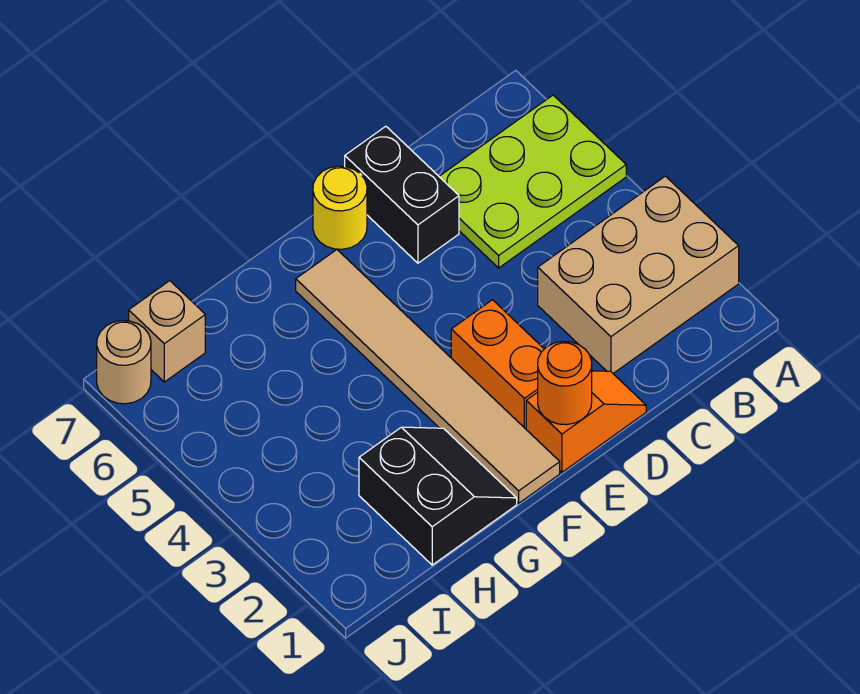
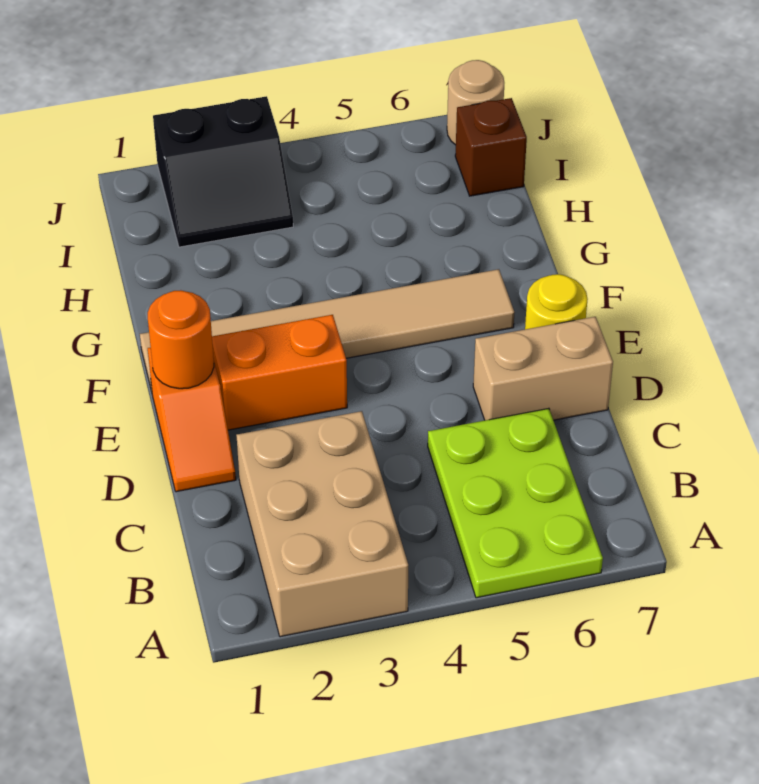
black 1x2 brick [345,126,459,263] -> tan 1x2 brick [473,317,613,420]
black 2x2 slope [359,427,517,565] -> black 2x2 slope moved to [153,96,293,247]
tan 1x1 brick [129,281,205,382] -> brown 1x1 brick [455,98,527,196]

